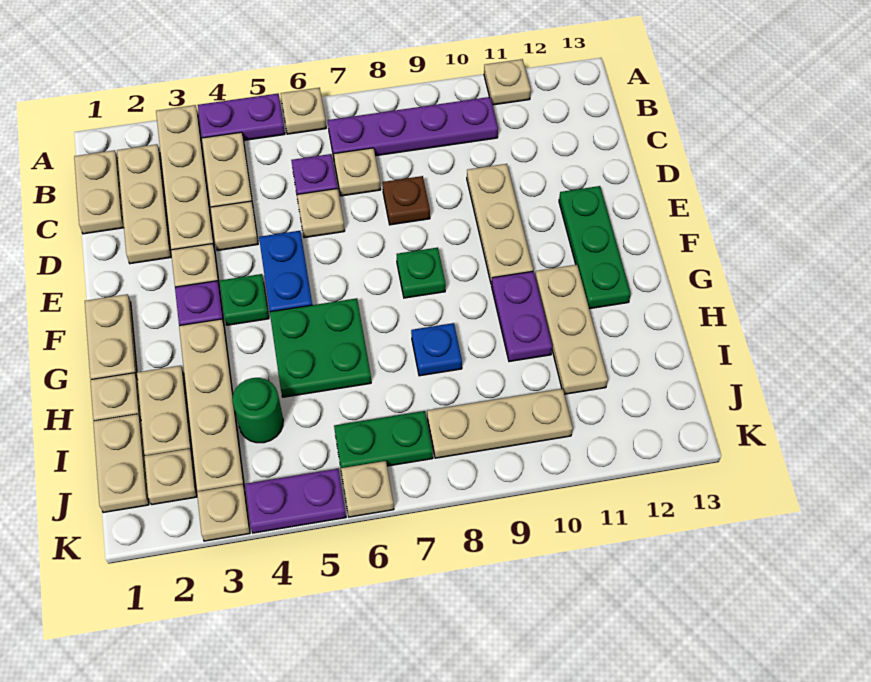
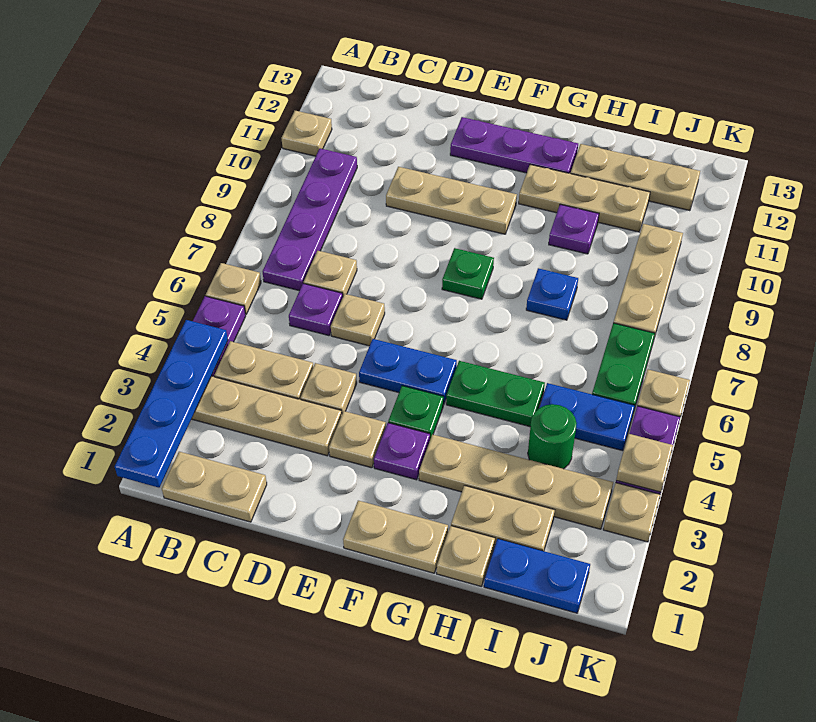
none -> blue 1x4 plate [115,320,228,488]
tan 1x3 plate [117,144,171,264] -> tan 1x3 plate moved to [571,144,700,211]
brown 1x1 plate [382,176,430,225] -> none
green 1x3 plate [559,186,631,309] -> purple 1x3 plate [450,117,578,174]
green 2x2 plate [270,298,371,397] -> green 1x2 plate [446,361,545,427]
purple 1x2 plate [492,271,552,362] -> purple 1x1 plate [549,204,599,254]
tan 1x2 plate [93,414,149,513] -> blue 1x2 plate [484,539,590,613]
none -> blue 1x2 plate [539,383,635,451]
tan 1x1 plate [144,449,197,505] -> tan 1x1 plate moved to [616,434,673,492]

